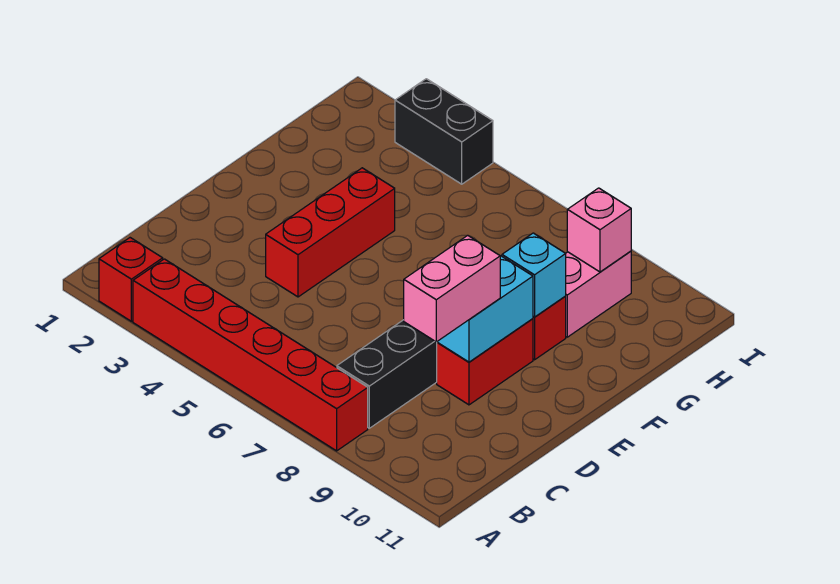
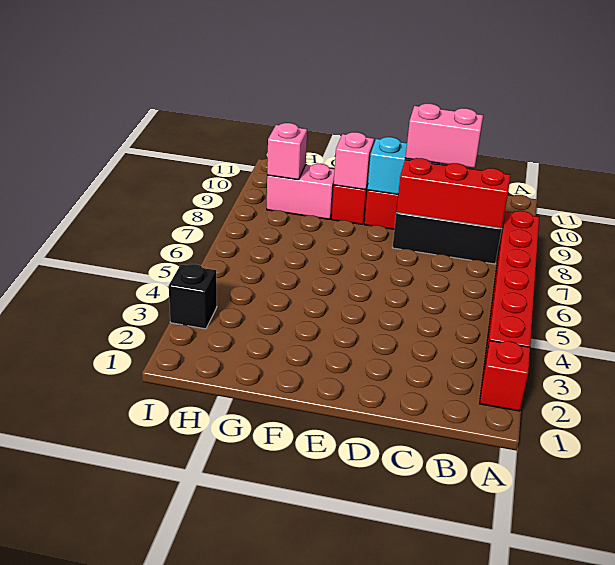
red 1x3 brick [266,168,395,297] -> red 1x3 brick moved to [396,158,510,229]
cyan 1x1 brick [502,233,566,317] -> pink 1x1 brick [334,132,374,190]
black 1x2 brick [395,79,493,184] -> black 1x1 brick [169,264,217,329]

